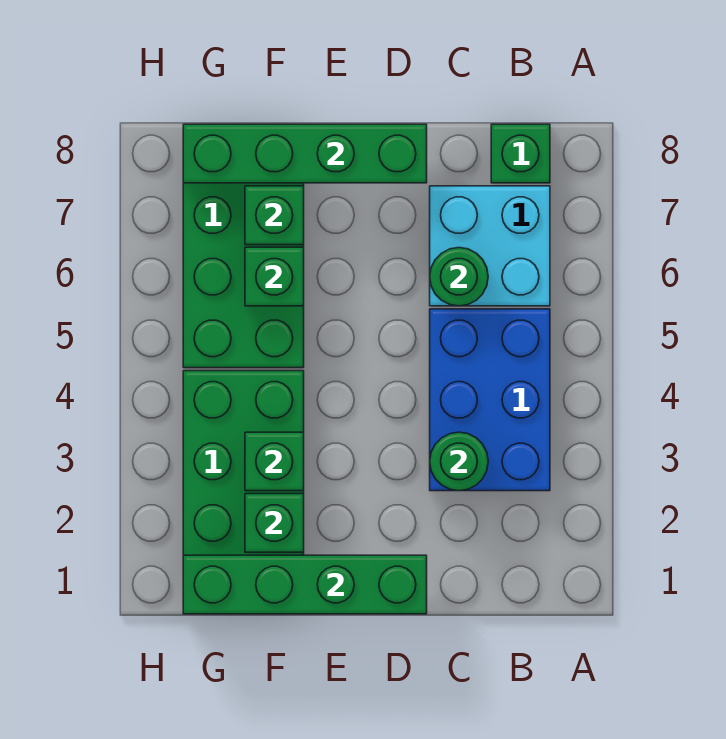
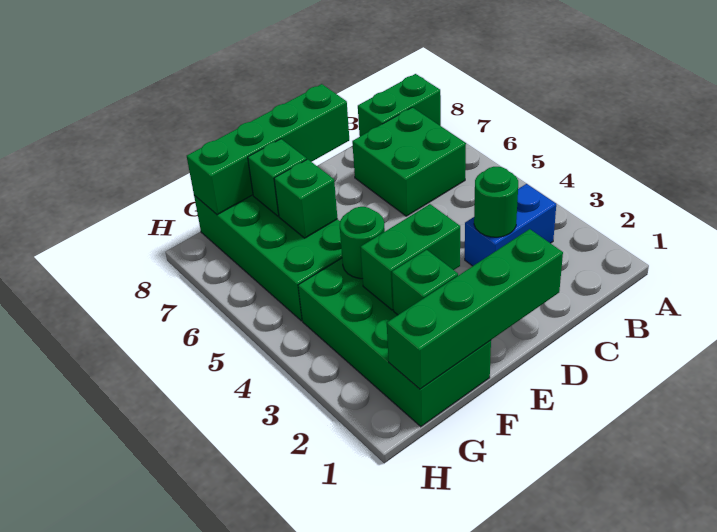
blue 2x3 brick [430,309,550,491] -> blue 1x2 brick [465,184,556,266]
cyan 2x2 brick [430,186,550,306] -> green 2x2 brick [352,107,466,216]
green 1x1 brick [491,124,550,183] -> green 1x2 brick [358,74,441,136]
green 1x1 round brick [430,248,488,306] -> green 1x1 round brick moved to [340,207,385,279]
green 1x1 brick [245,432,304,491] -> green 1x2 brick [360,204,460,310]

